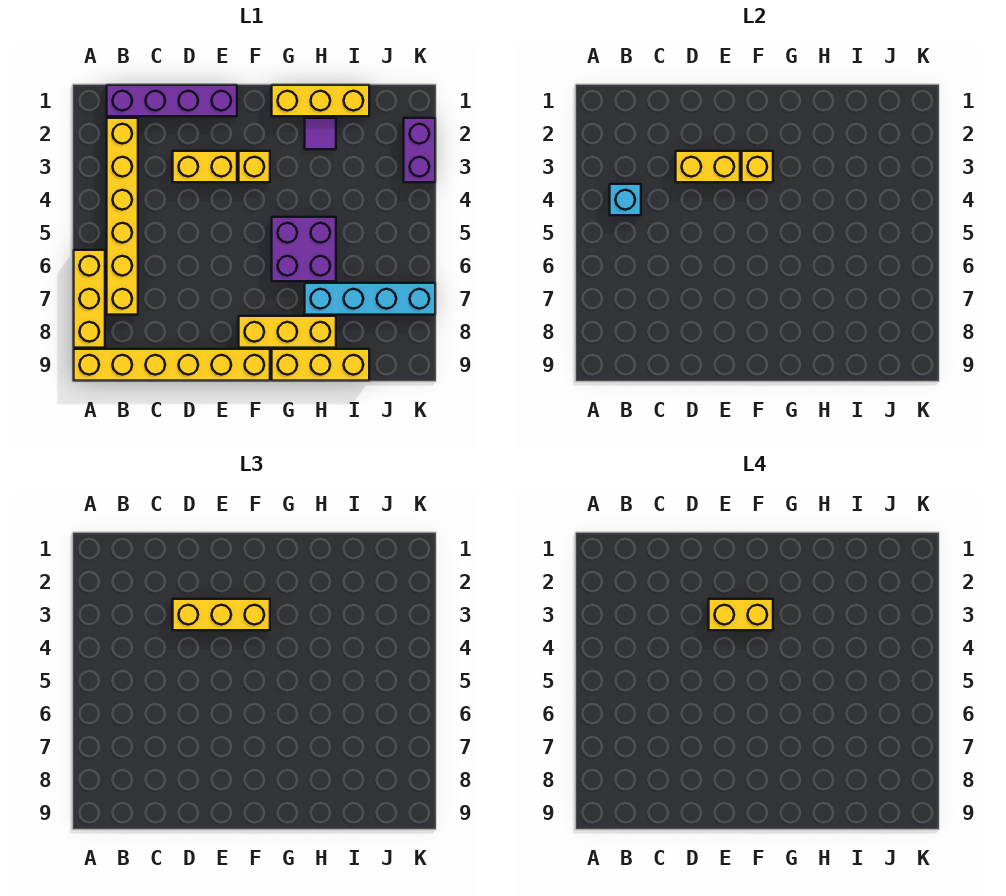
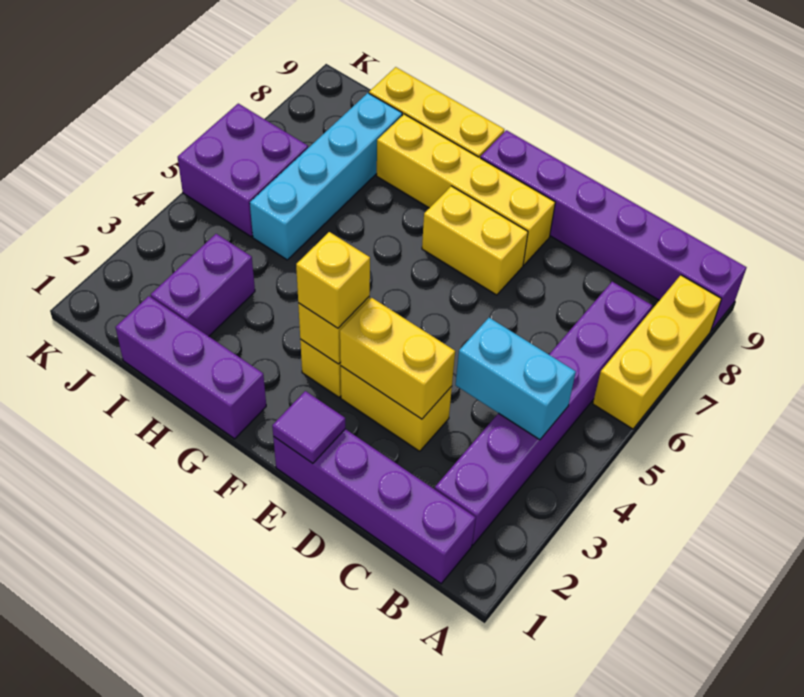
yellow 1x6 brick [74,349,270,381] -> purple 1x6 brick [480,130,747,331]
yellow 1x6 brick [107,118,138,315] -> purple 1x6 brick [435,282,652,545]
cyan 1x1 brick [610,184,641,215] -> cyan 1x2 brick [456,318,576,440]
yellow 1x3 brick [173,599,270,630] -> yellow 1x1 brick [296,232,370,328]
yellow 1x2 brick [709,599,773,630] -> yellow 1x2 brick moved to [422,186,528,295]
yellow 1x3 brick [239,316,336,348] -> yellow 1x4 brick [377,114,555,265]
yellow 1x3 brick [272,85,369,116] -> purple 1x3 brick [116,296,266,439]
purple 2x2 brick [272,217,336,281] -> purple 2x2 brick moved to [178,104,308,237]
purple 1x1 tile [305,118,336,149] -> purple 1x1 tile moved to [272,391,345,463]
cyan 1x4 brick [305,283,435,315] -> cyan 1x4 brick turned to [250,93,402,260]
purple 1x2 brick [404,118,435,182] -> purple 1x2 brick moved to [151,234,255,336]

